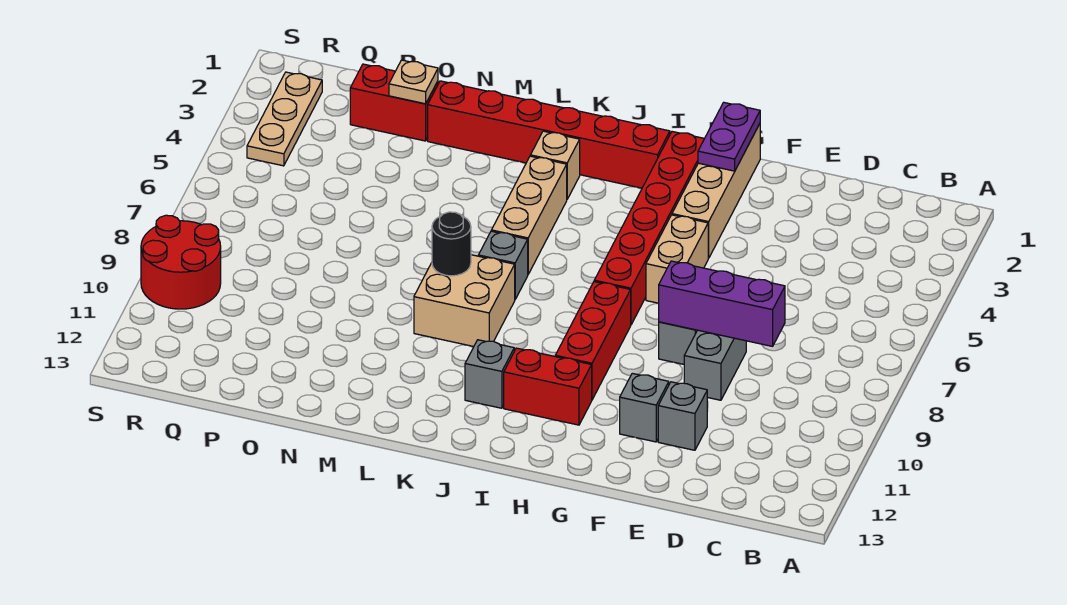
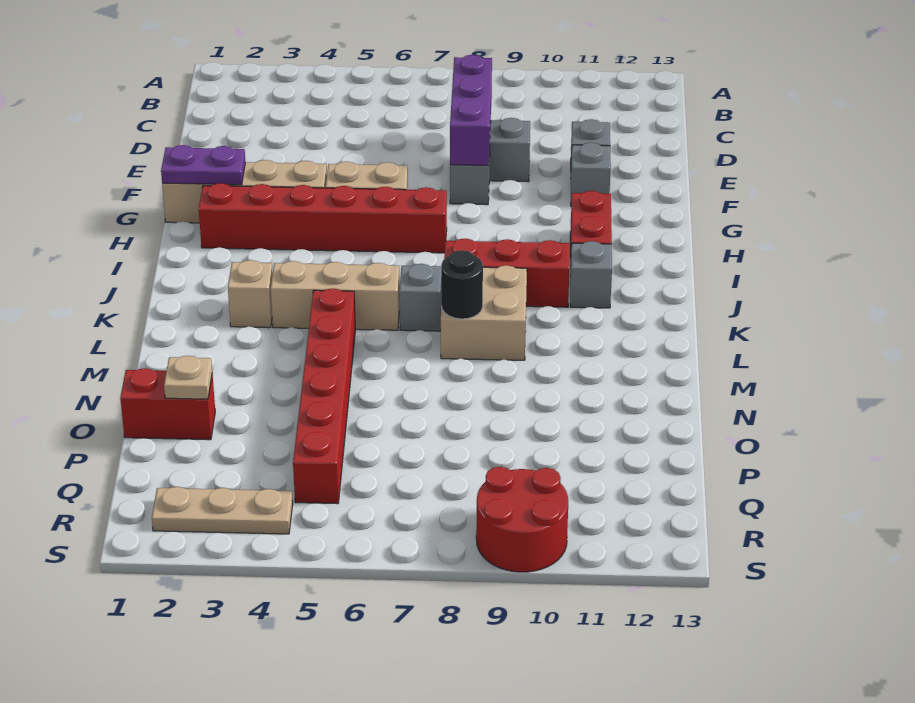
red 1x3 brick [555,282,631,400] -> red 1x3 brick moved to [444,239,570,307]
red 1x6 brick [428,81,670,188] -> red 1x6 brick moved to [293,288,355,504]
red 1x2 brick [350,64,438,141] -> red 1x2 brick turned to [120,368,215,440]

